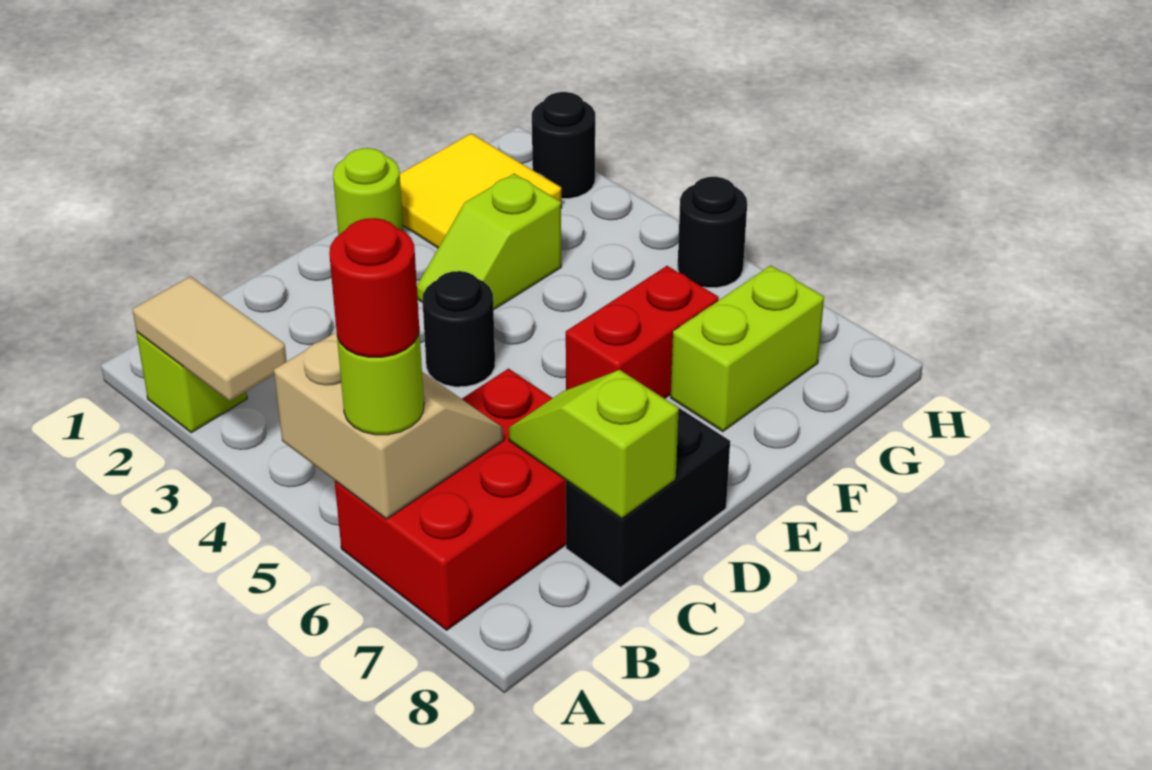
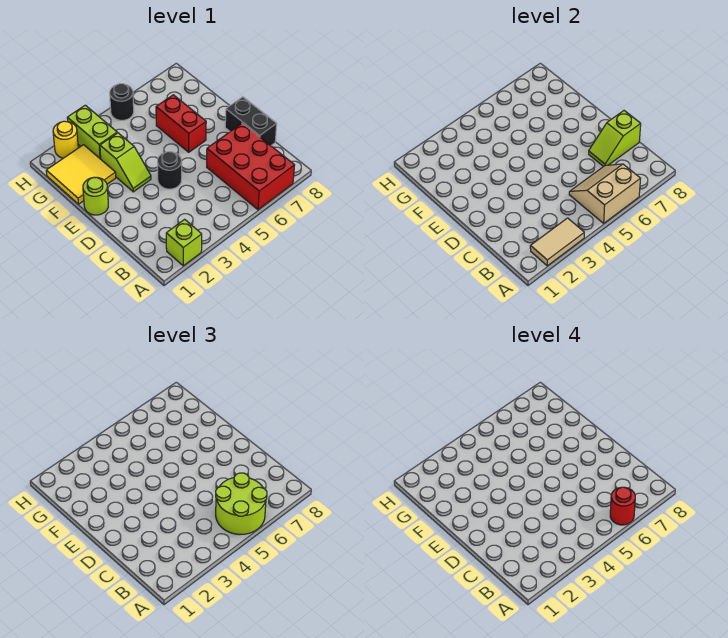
lime 1x1 round brick [337,330,424,435] -> lime 2x2 round brick [216,473,267,534]
lime 1x2 brick [671,265,824,432] -> lime 1x2 brick moved to [67,105,117,159]
black 1x1 round brick [532,92,595,199] -> yellow 1x1 round brick [53,121,78,158]

